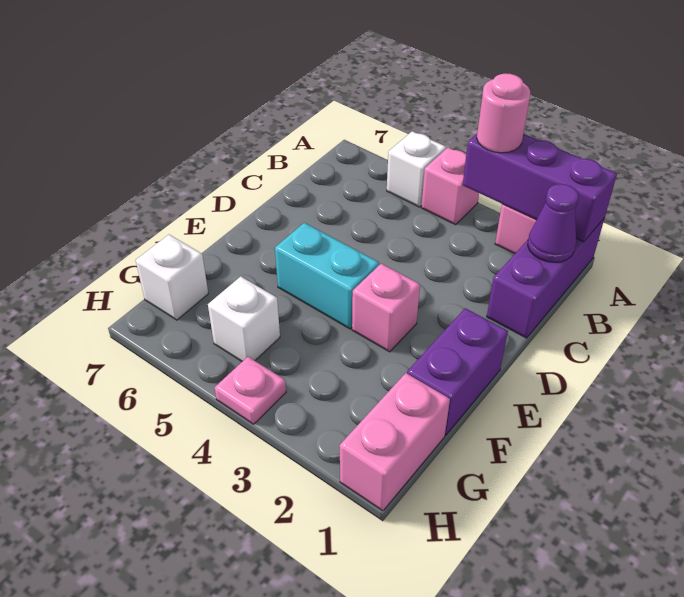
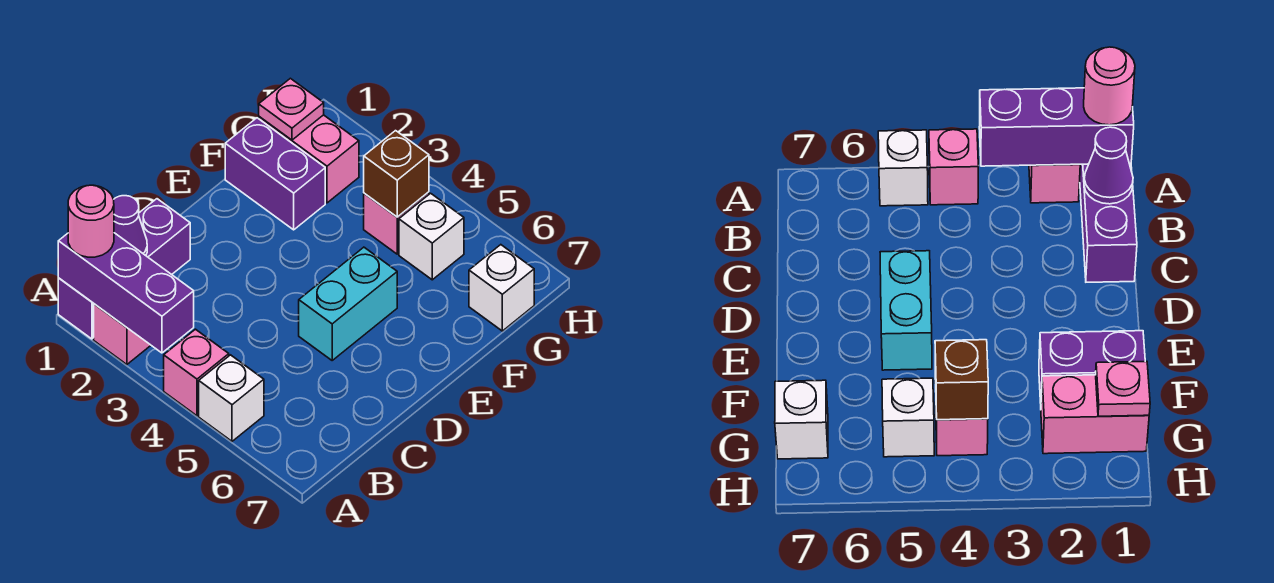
pink 1x1 round brick [477,73,530,153] -> pink 1x1 round brick moved to [68,185,114,257]
purple 1x2 brick [407,308,508,435] -> purple 1x2 brick turned to [225,118,325,230]
pink 1x1 brick [352,264,420,352] -> pink 1x1 brick moved to [364,192,429,254]
cyan 1x2 brick [275,223,379,329] -> cyan 1x2 brick turned to [299,247,397,360]
pink 1x2 brick [340,373,450,511] -> pink 1x2 brick turned to [259,115,359,203]
none -> brown 1x1 brick [364,131,429,217]
pink 1x1 plate [215,357,286,424] -> pink 1x1 plate moved to [259,78,324,140]

